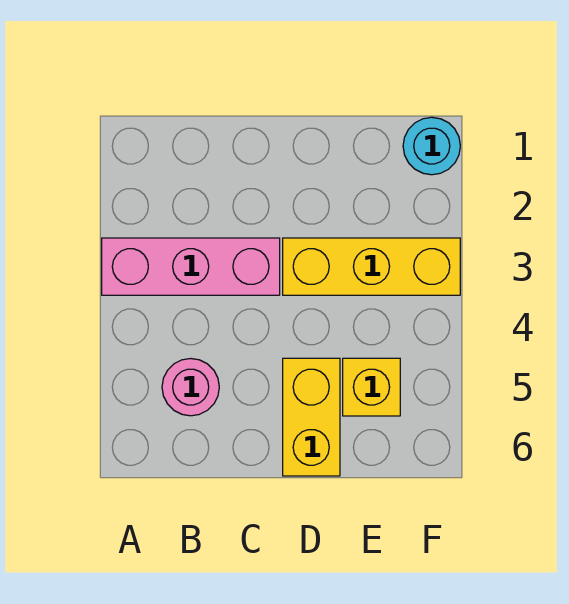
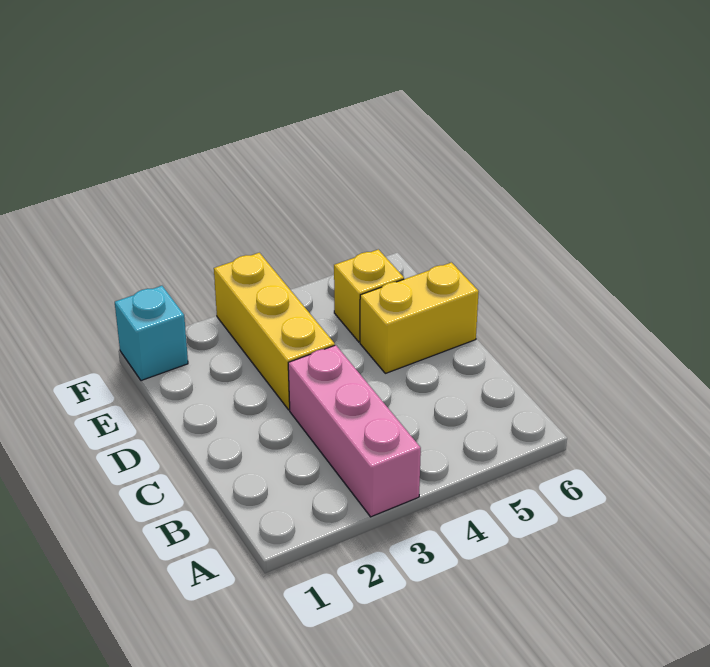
pink 1x1 round brick [162,359,219,416] -> none
cyan 1x1 round brick [403,117,460,175] -> cyan 1x1 brick [115,286,188,381]

